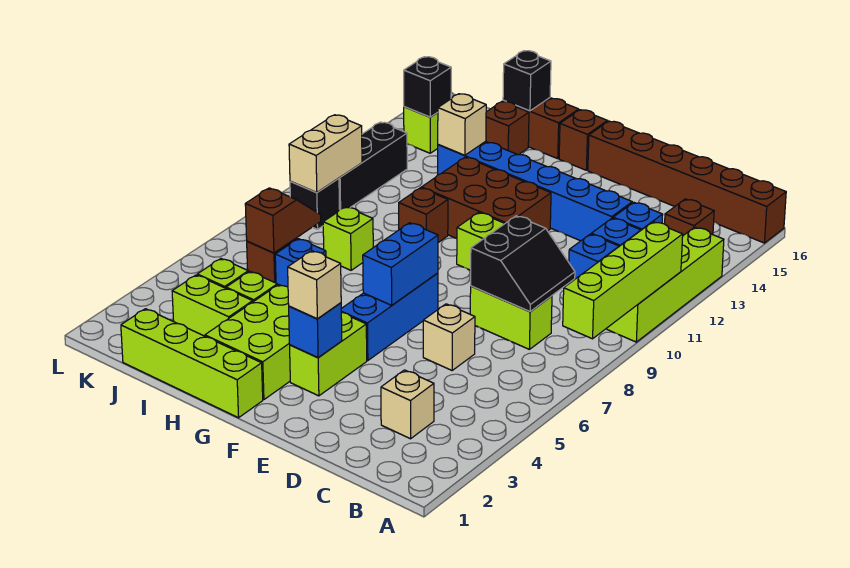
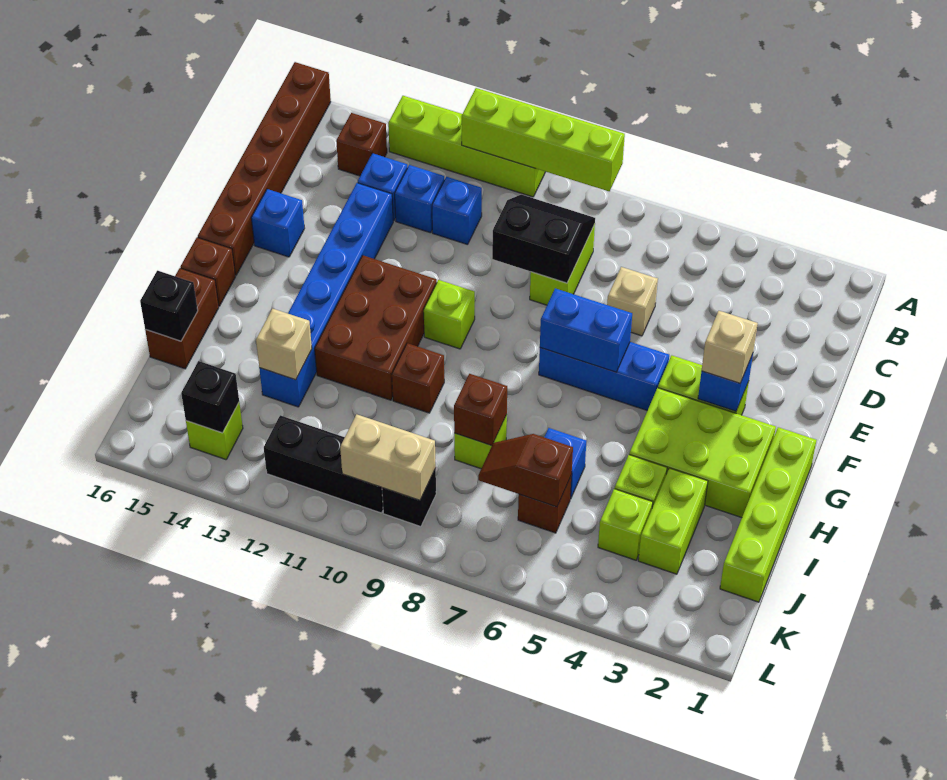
tan 1x1 brick [381,370,434,439] -> none
none -> blue 1x1 brick [251,189,305,257]
brown 1x1 brick [486,101,529,155] -> brown 1x1 brick moved to [454,374,507,446]

